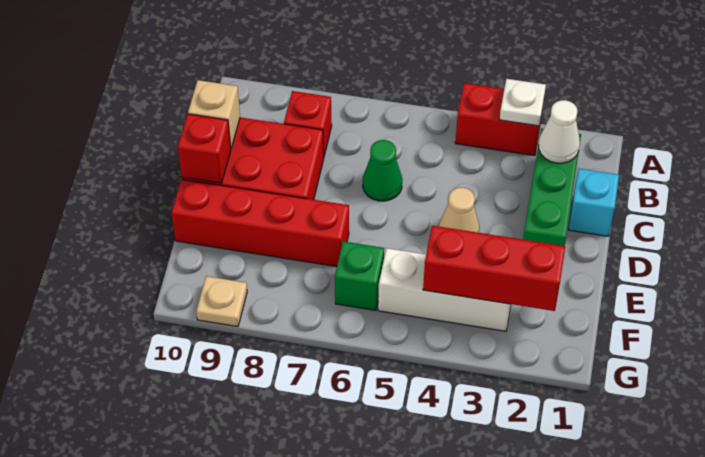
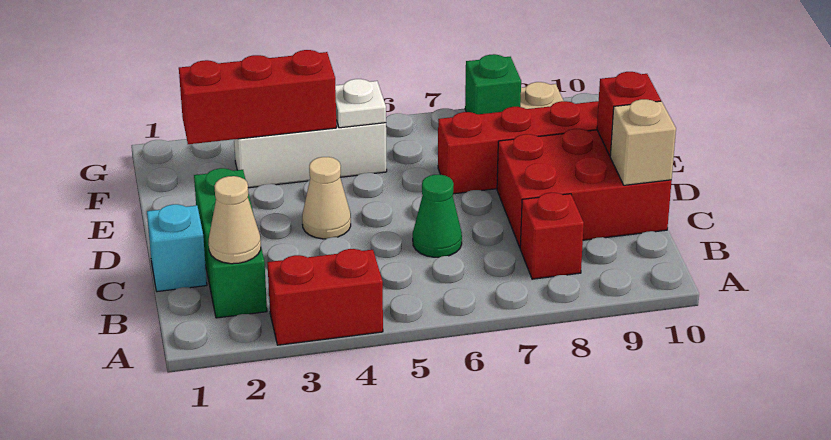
white 1x1 plate [500,79,546,126] -> white 1x1 plate moved to [335,79,386,128]
white 1x1 cone [539,100,580,163] -> tan 1x1 cone [209,176,261,264]
green 1x1 brick [335,241,384,310] -> green 1x1 brick moved to [465,54,521,114]

